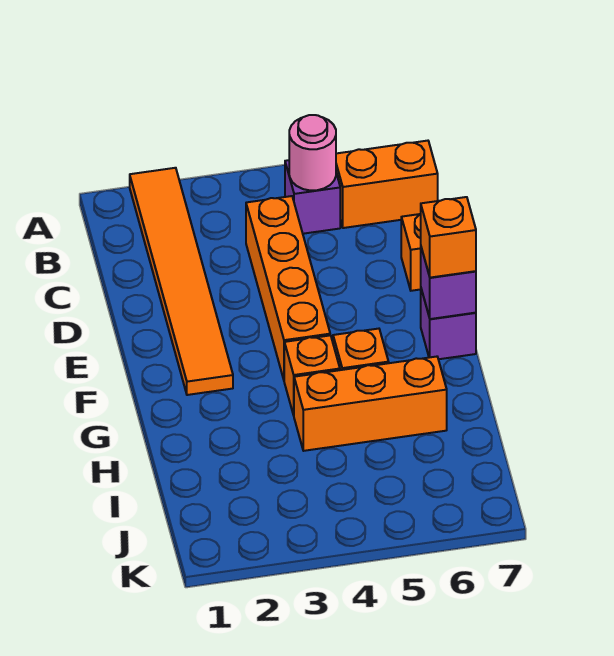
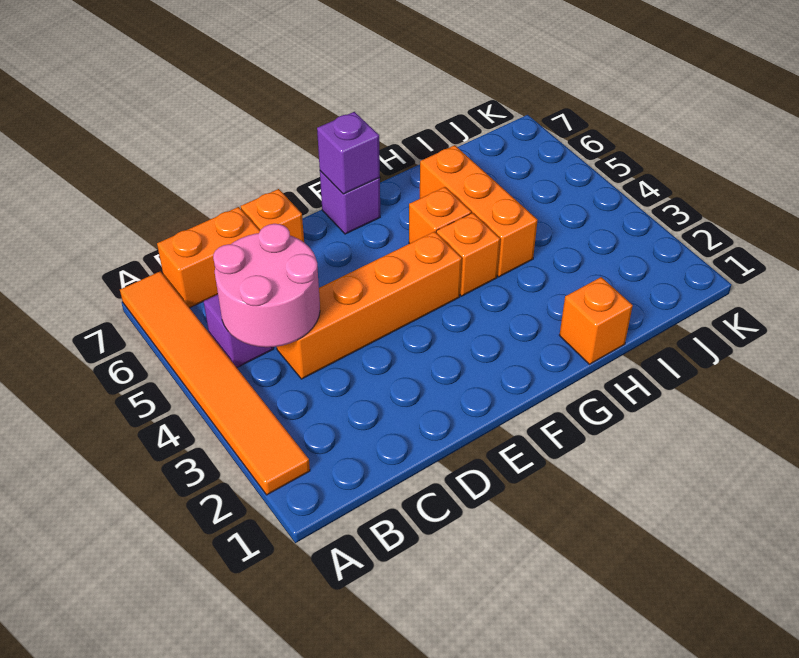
orange 1x6 tile [130,168,233,395] -> orange 1x6 tile turned to [120,271,310,495]
pink 1x1 round brick [289,115,336,190] -> pink 2x2 round brick [213,224,320,347]
orange 1x2 brick [336,141,438,228] -> orange 1x2 brick turned to [157,207,260,308]
orange 1x1 brick [421,197,476,278] -> orange 1x1 brick moved to [559,277,633,364]

